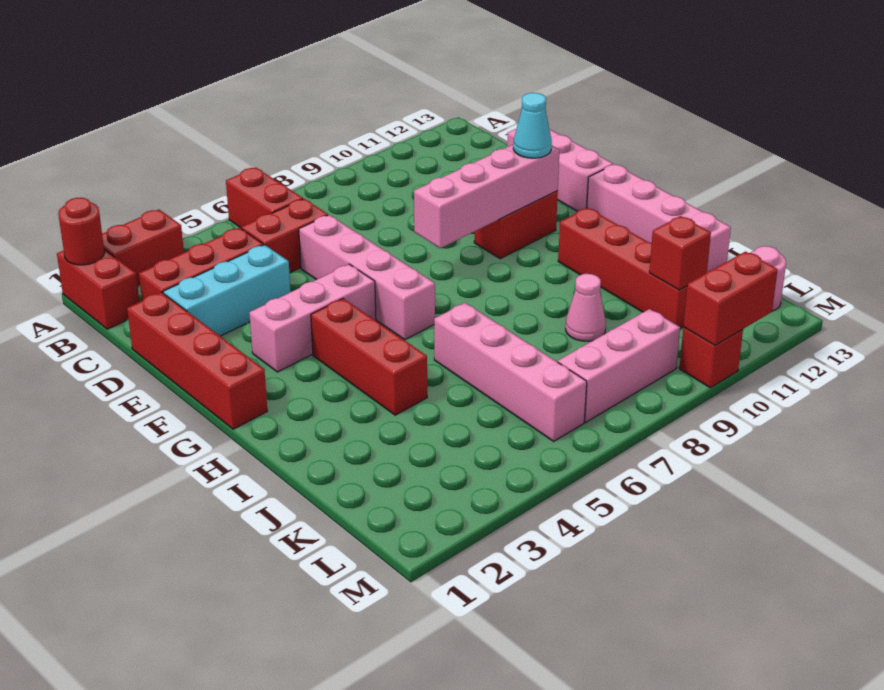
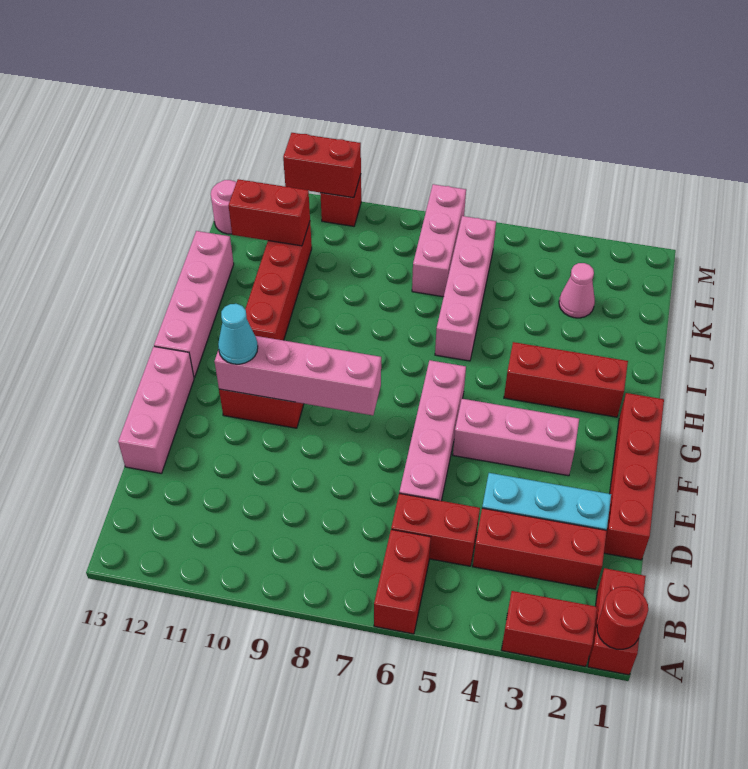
red 1x3 brick [311,299,427,415] -> red 1x3 brick turned to [504,342,628,417]
pink 1x1 cone [566,274,606,341] -> pink 1x1 cone moved to [559,263,595,318]
red 1x1 brick [649,216,711,290] -> red 1x2 brick [228,179,310,246]
pink 1x3 brick [558,309,680,422] -> pink 1x3 brick turned to [412,184,466,297]

